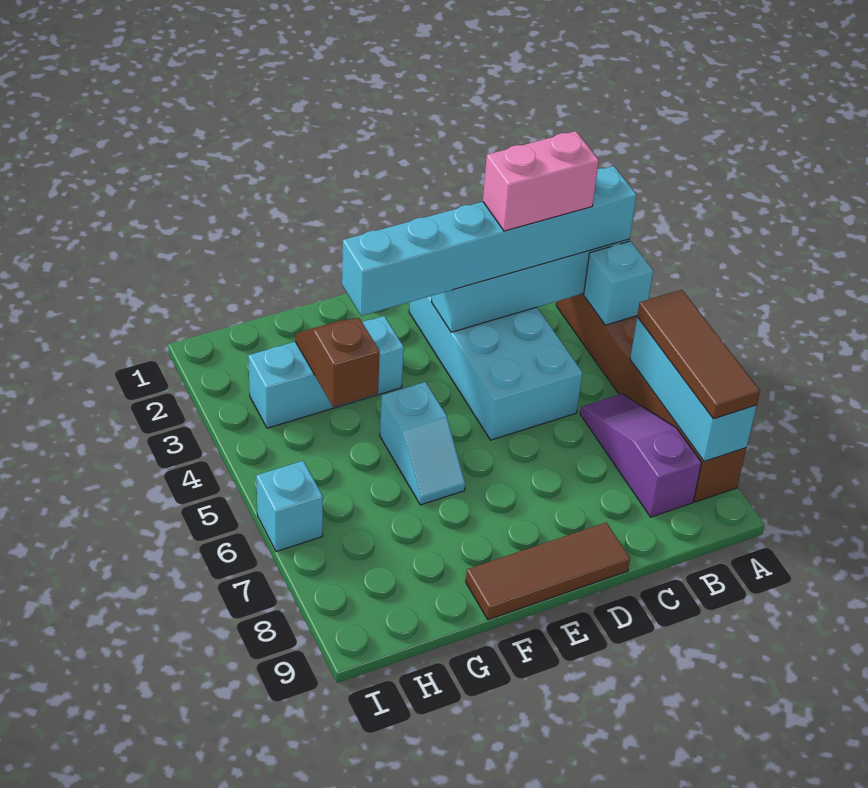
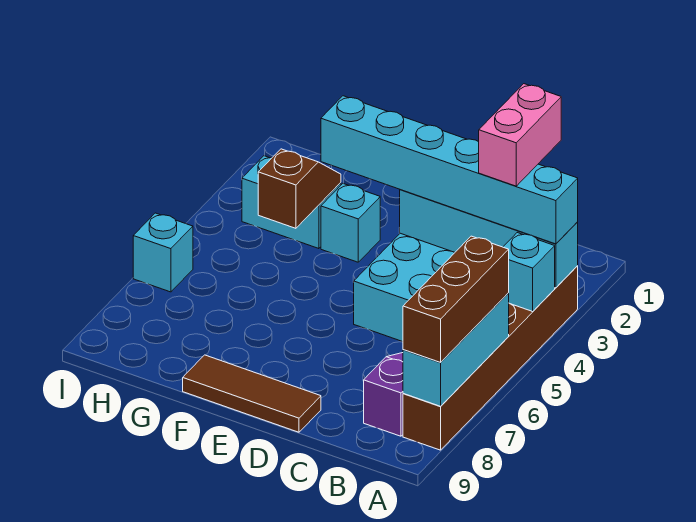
brown 1x3 tile [637,290,760,419] -> brown 1x3 brick [403,236,509,362]
pink 1x2 brick [483,131,599,231] -> pink 1x2 brick turned to [479,84,561,186]
cyan 1x2 slope [380,382,465,505] -> none

